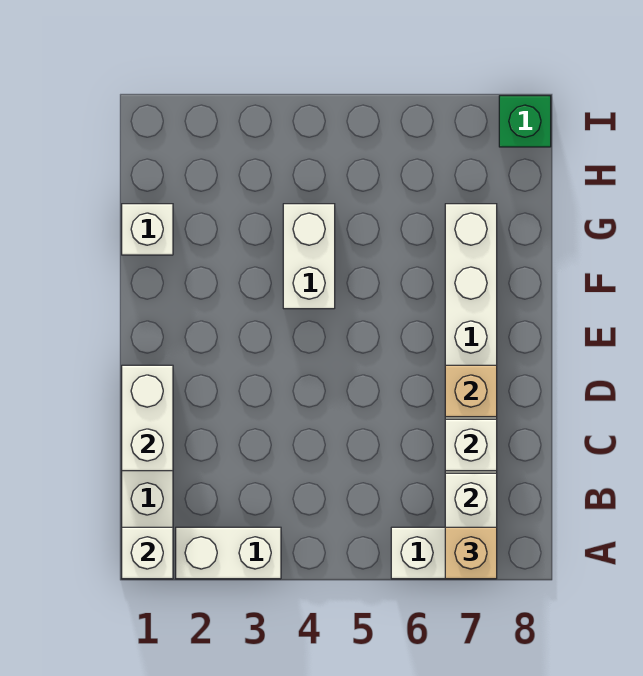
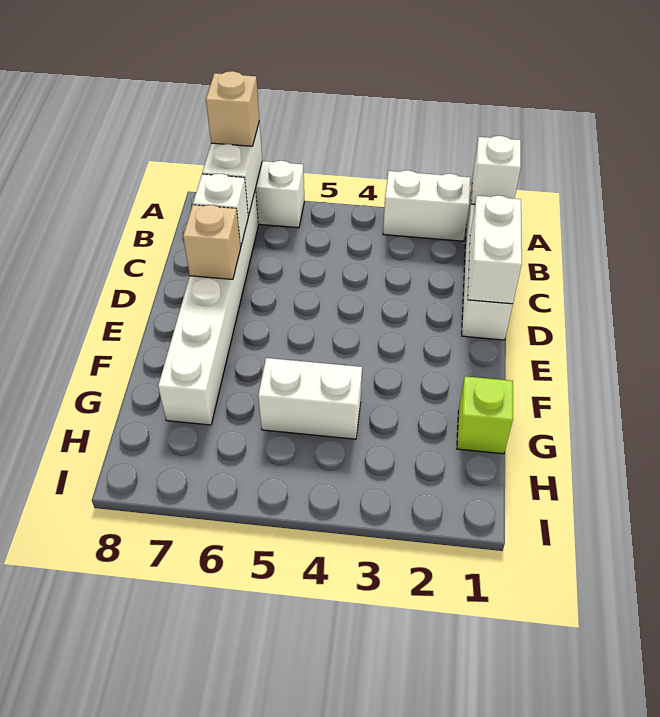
white 1x2 brick [283,204,335,309] -> white 1x2 brick turned to [258,358,362,439]
white 1x1 brick [122,204,173,255] -> lime 1x1 brick [457,376,513,454]
green 1x1 brick [499,96,551,147] -> none

